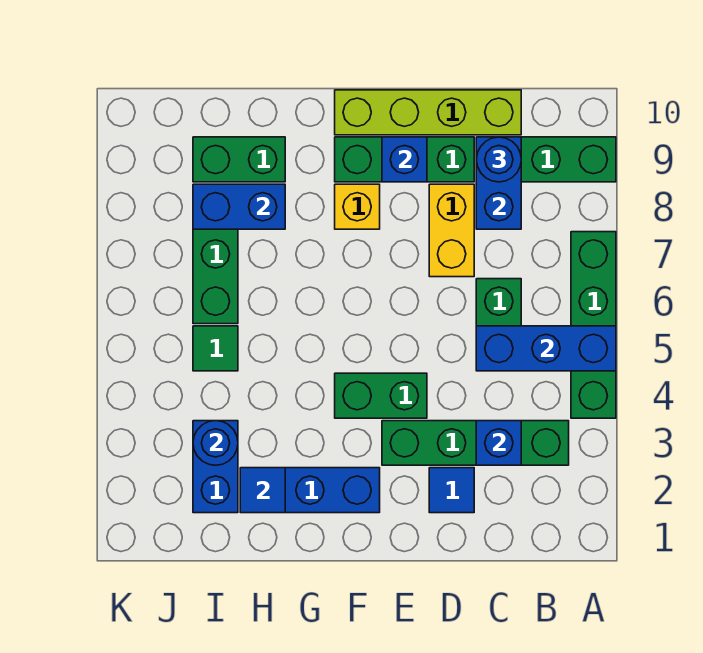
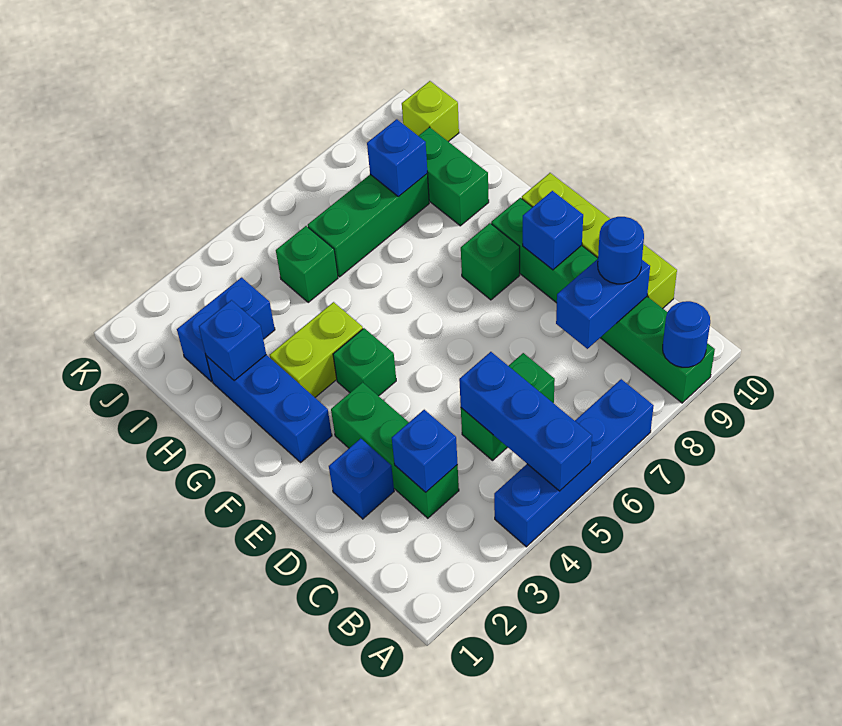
green 1x4 brick [571,232,616,418] -> blue 1x4 brick [494,379,654,547]
green 1x4 brick [382,421,569,465] -> green 1x3 brick [331,382,459,518]
blue 1x1 tile [429,468,474,513] -> blue 1x1 brick [329,439,394,519]
yellow 1x2 brick [429,184,474,277] -> none
green 1x2 brick [335,373,427,418] -> green 1x1 brick [333,328,396,396]
yellow 1x1 brick [335,184,380,229] -> green 1x1 brick [461,223,520,300]
none -> lime 1x2 brick [270,302,363,397]
blue 1x1 tile [240,468,285,513] -> blue 1x1 brick [199,300,266,381]
blue 1x2 brick [193,184,285,229] -> blue 1x1 brick [367,119,427,197]
blue 1x1 round brick [193,421,238,465] -> blue 1x1 round brick moved to [663,301,710,367]
green 1x1 tile [193,326,238,371] -> green 1x1 brick [276,226,338,302]
none -> lime 1x1 brick [402,81,459,142]

